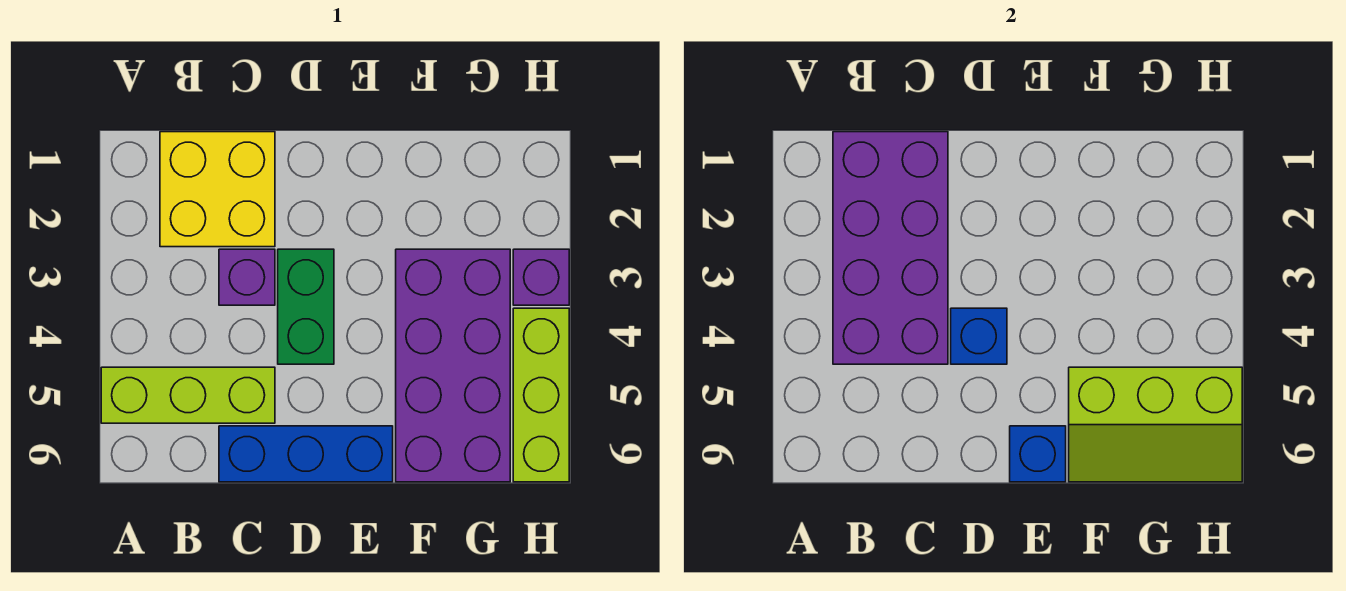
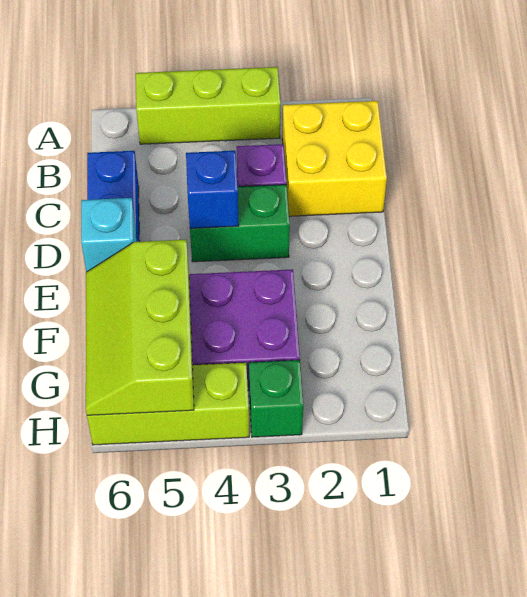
lime 1x3 brick [101,367,275,423] -> lime 1x3 brick turned to [136,67,281,144]
purple 2x4 brick [833,132,948,364] -> none
blue 1x1 brick [1010,426,1066,482] -> cyan 1x1 brick [81,198,136,272]
purple 1x1 brick [513,249,569,305] -> green 1x1 brick [249,360,303,437]

